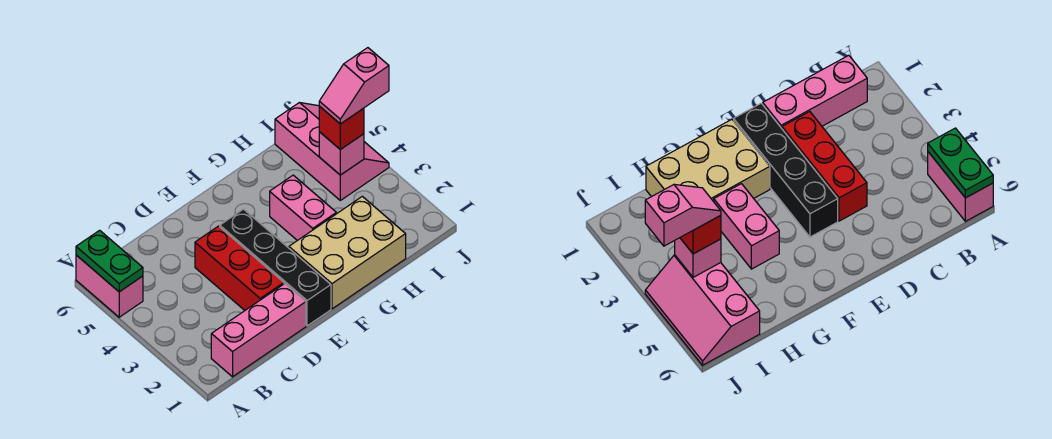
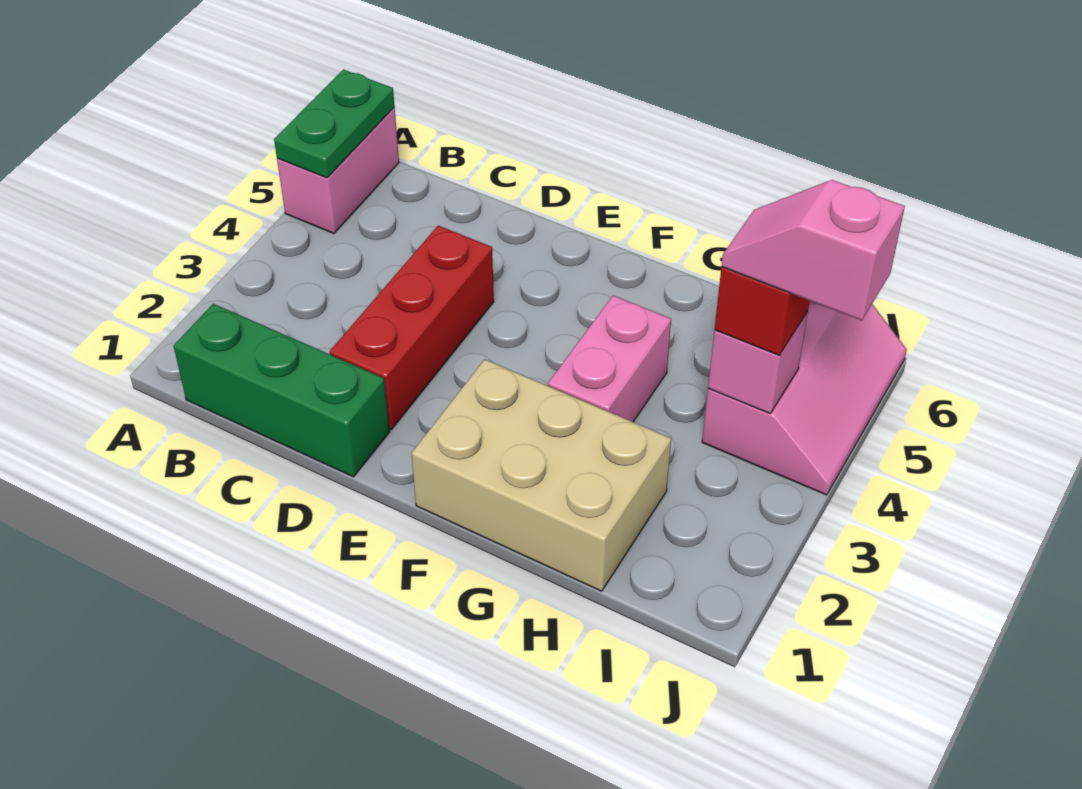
pink 1x3 brick [211,284,306,377] -> green 1x3 brick [174,304,390,477]
black 1x4 brick [220,209,331,326] -> none

